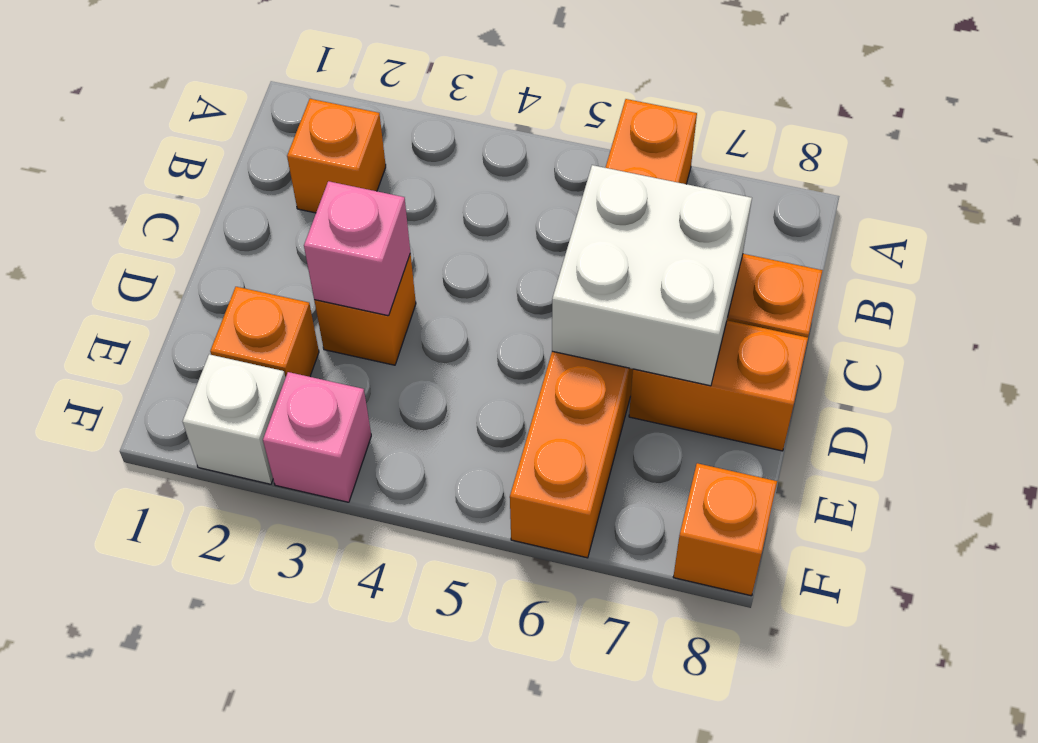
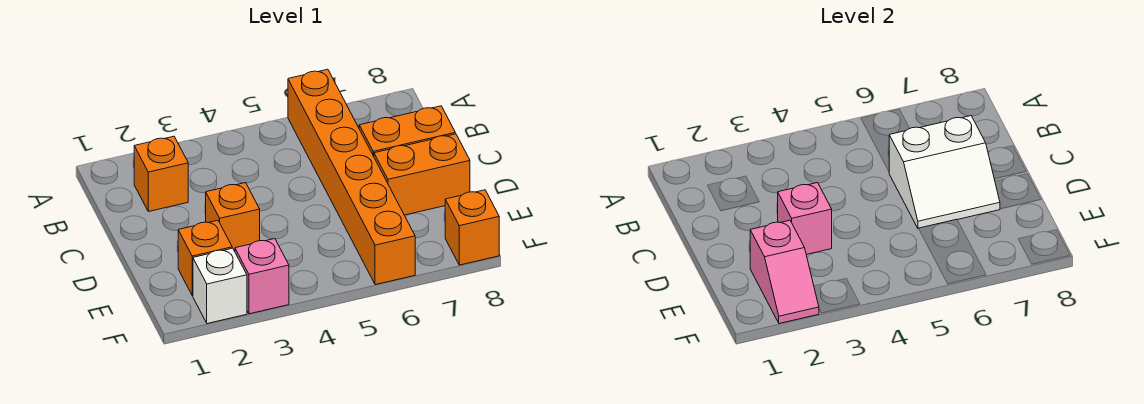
white 2x2 brick [552,165,752,386] -> white 2x2 slope [889,116,1000,229]
none -> pink 1x2 slope [750,220,819,324]

